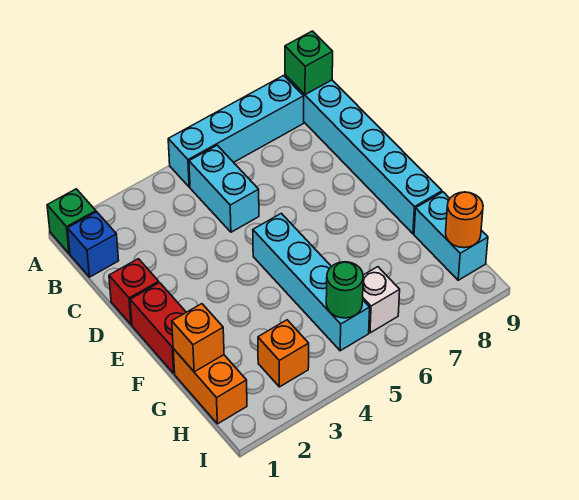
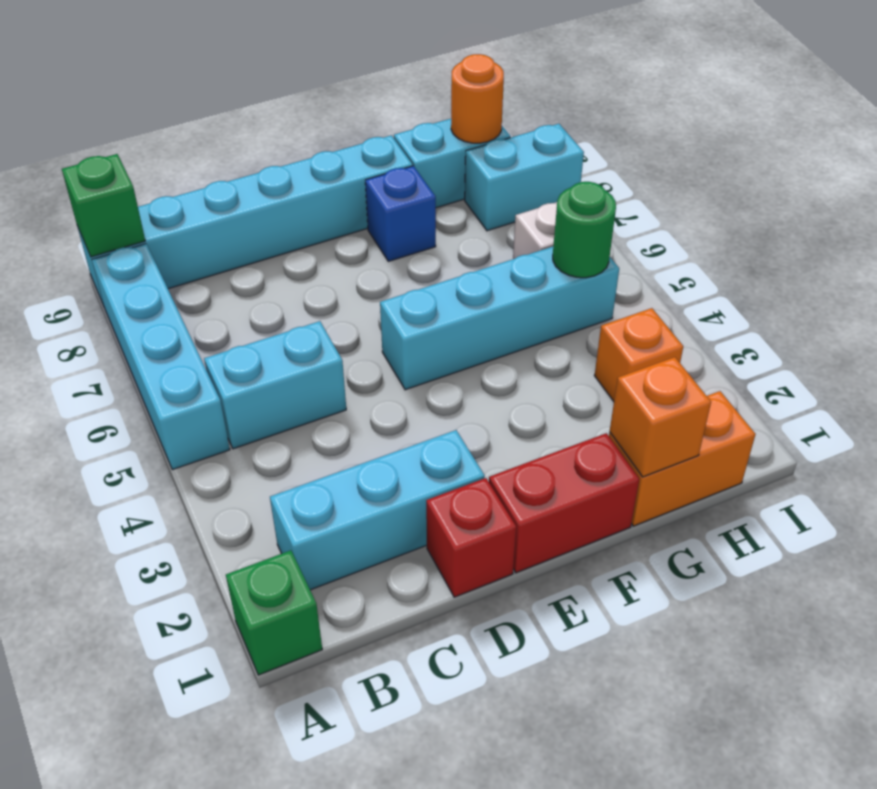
blue 1x1 brick [68,212,119,277] -> blue 1x1 brick moved to [365,166,436,261]
none -> cyan 1x3 brick [270,430,485,590]
none -> cyan 1x2 brick [465,124,584,231]

